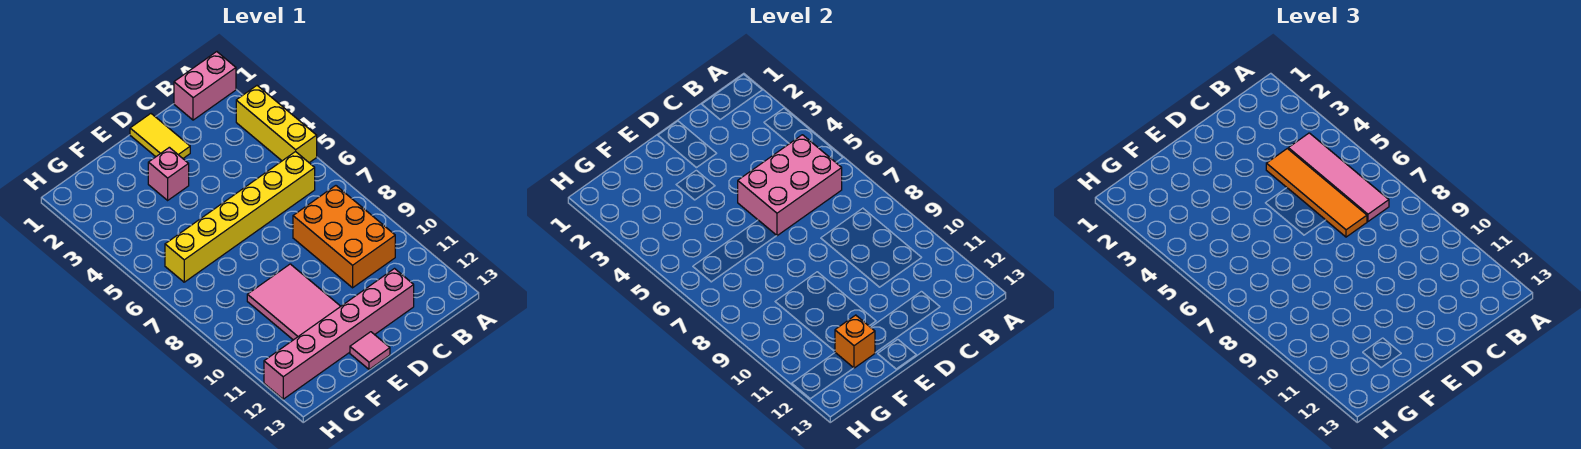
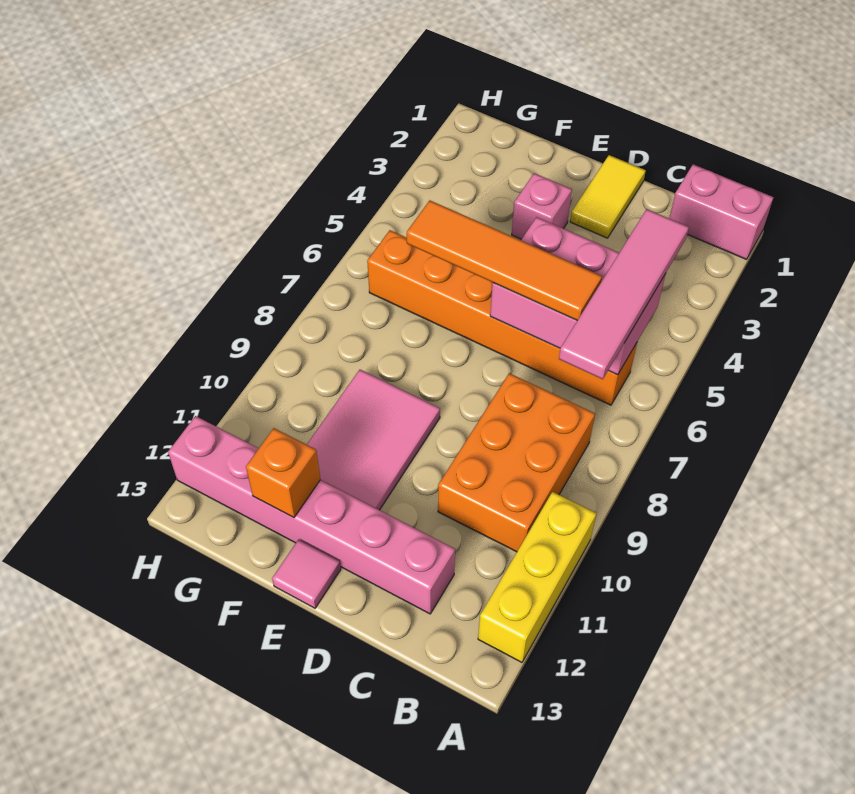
yellow 1x3 brick [236,86,317,163] -> yellow 1x3 brick moved to [478,492,596,662]
yellow 1x6 brick [165,152,315,282] -> orange 1x6 brick [367,230,637,405]
orange 1x4 tile [1266,148,1367,237] -> orange 1x4 tile turned to [407,201,602,321]

